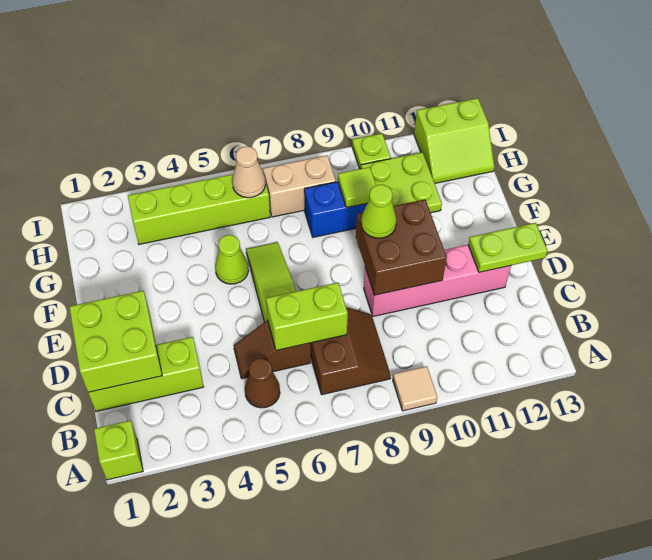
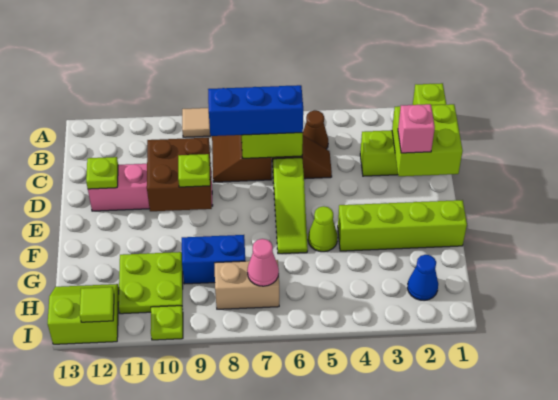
none -> blue 1x3 brick [208,85,303,136]
none -> pink 1x1 brick [398,104,435,153]
lime 1x2 plate [468,223,547,272] -> lime 1x1 plate [86,157,118,189]
lime 1x1 cone [361,185,397,238] -> lime 1x1 plate [178,154,210,187]
lime 1x1 tile [338,167,376,208] -> lime 1x1 tile moved to [80,287,114,322]
none -> blue 1x1 cone [407,255,438,300]
lime 1x4 brick [128,174,270,244] -> lime 1x4 brick moved to [338,200,467,251]
tan 1x1 cone [232,147,265,198] -> none
none -> pink 1x1 cone [247,239,279,286]

